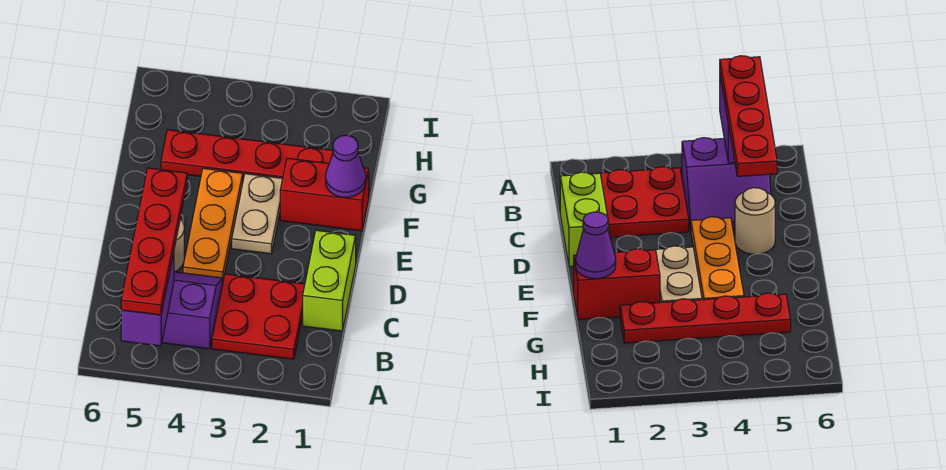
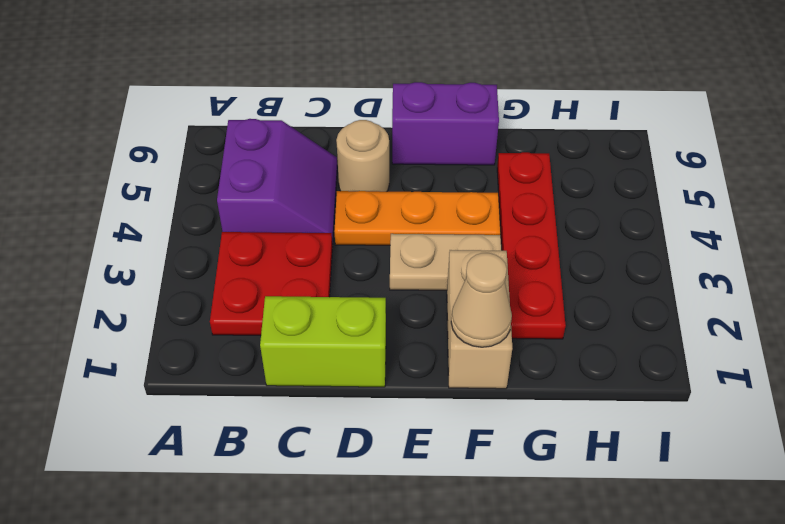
purple 1x2 brick [121,253,174,346] -> purple 1x2 brick moved to [392,82,499,165]
red 1x4 plate [121,168,187,315] -> none
red 1x2 brick [280,158,369,231] -> tan 1x2 brick [447,250,512,389]
purple 1x1 cone [326,135,366,197] -> tan 1x1 cone [451,253,512,347]

